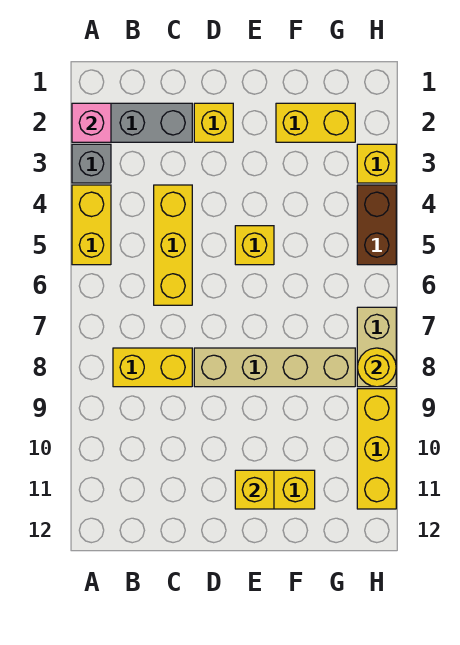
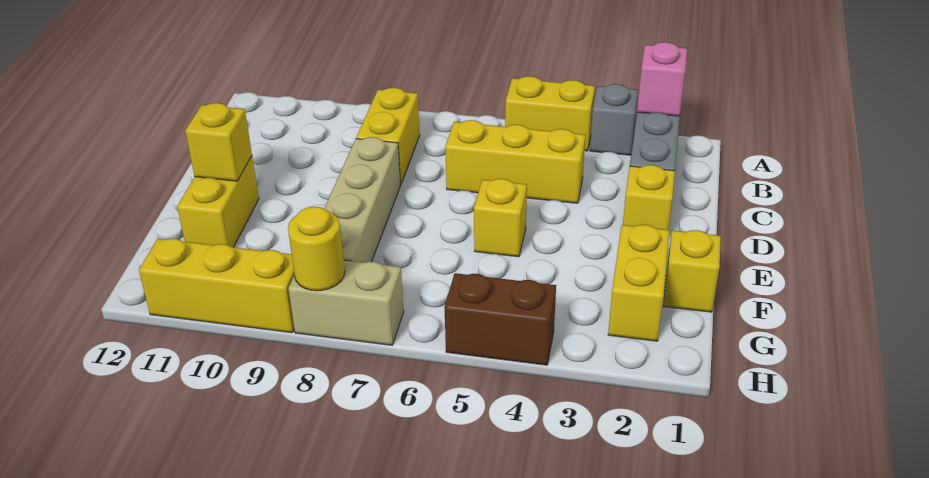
yellow 1x1 brick [357,144,396,183] -> yellow 1x1 brick moved to [663,230,721,312]

